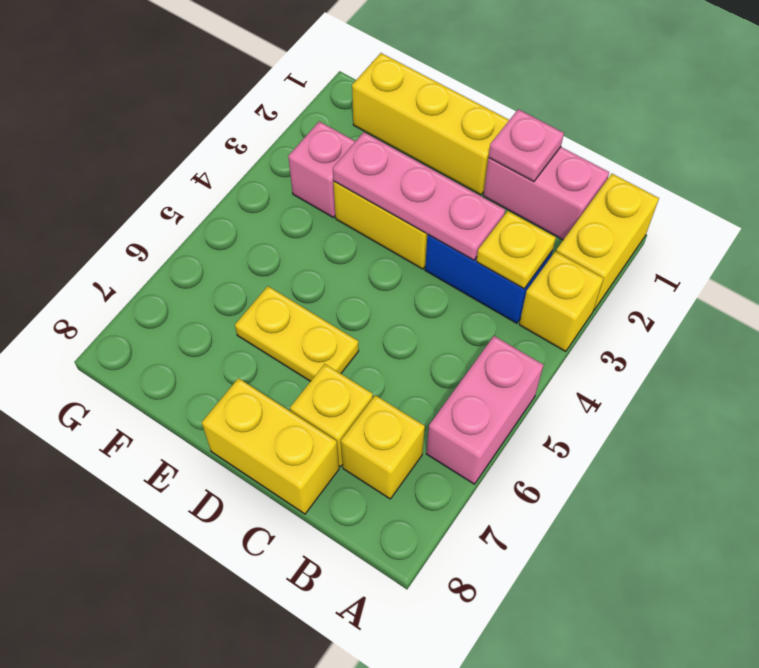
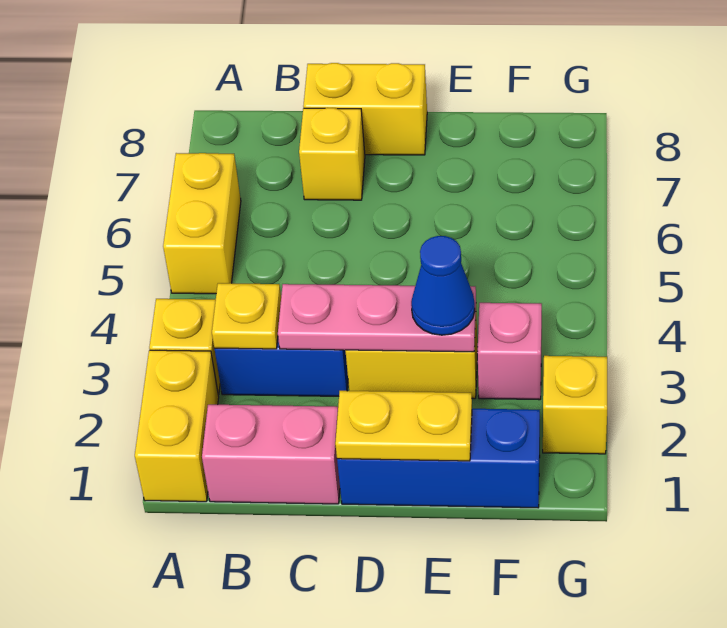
pink 1x2 brick [426,336,543,484] -> yellow 1x2 brick [163,153,241,294]
yellow 1x1 brick [341,395,425,499] -> yellow 1x1 brick moved to [543,356,607,454]
pink 1x1 plate [489,109,564,182] -> none
yellow 1x3 brick [352,53,509,195] -> blue 1x3 brick [337,409,540,508]
yellow 1x2 plate [235,286,359,381] -> yellow 1x2 plate moved to [335,391,472,461]
none -> blue 1x1 cone [411,236,475,335]

